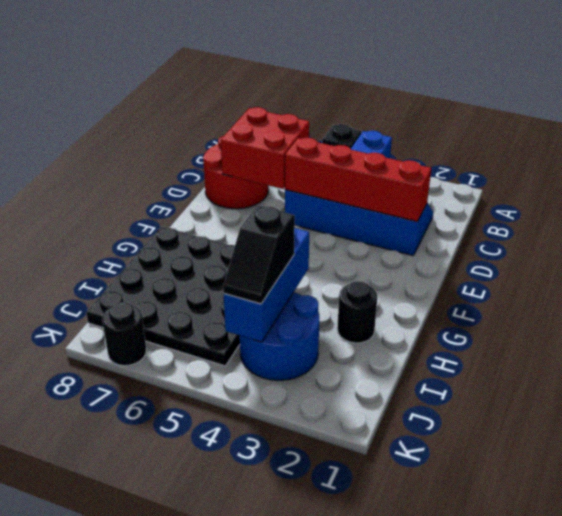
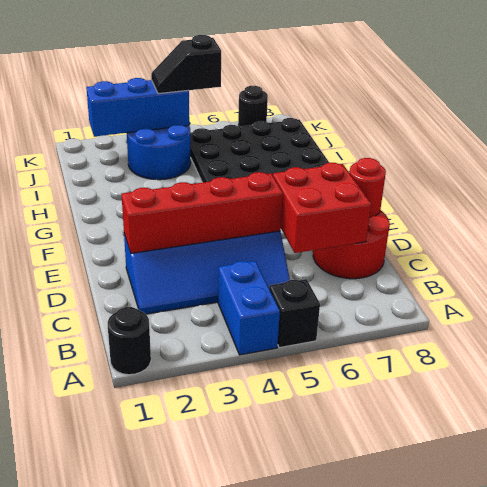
none -> red 1x1 round brick [350,158,386,217]
black 1x1 round brick [337,281,377,343] -> black 1x1 round brick moved to [108,307,151,375]
blue 1x3 brick [224,227,309,342] -> blue 1x3 brick turned to [86,78,189,137]
black 1x2 slope [223,206,295,304] -> black 1x2 slope turned to [151,35,221,94]

